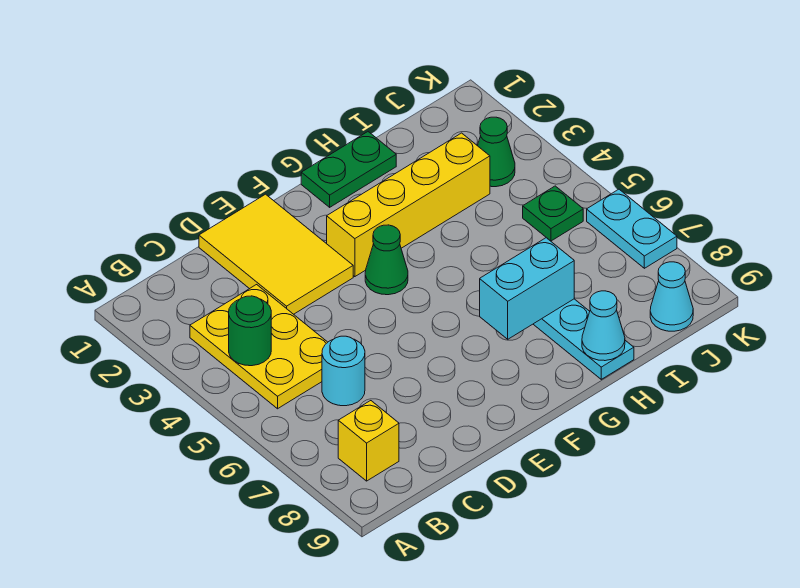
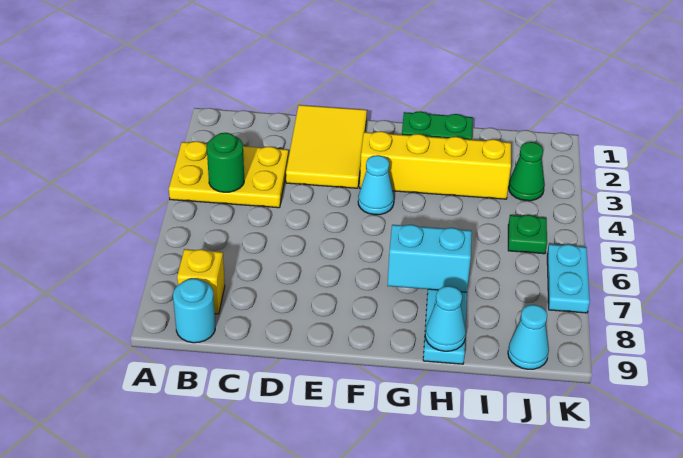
yellow 2x3 plate [190,285,328,409] -> yellow 2x3 plate turned to [169,141,288,208]
cyan 1x1 round brick [322,336,365,406] -> cyan 1x1 round brick moved to [173,279,215,343]
green 1x1 cone [365,225,408,295] -> cyan 1x1 cone [358,155,394,215]

